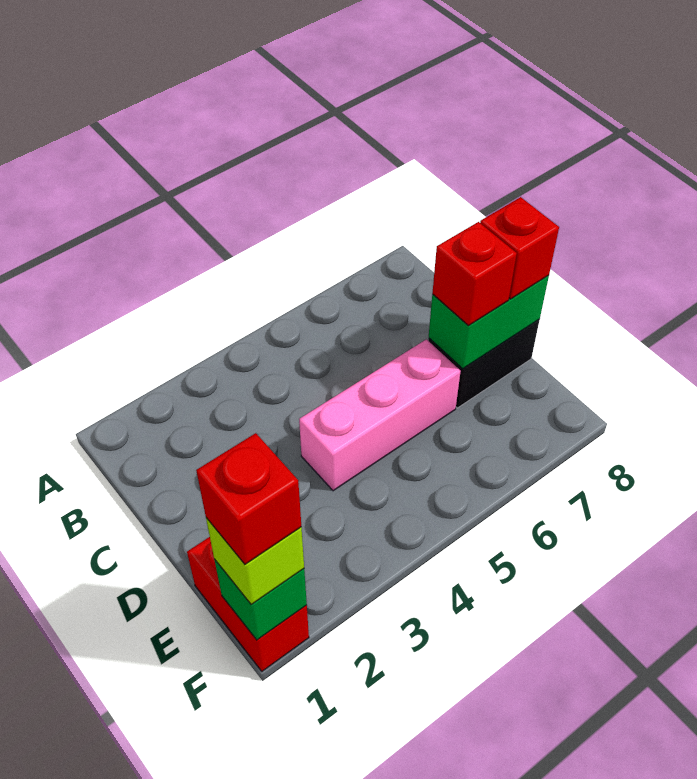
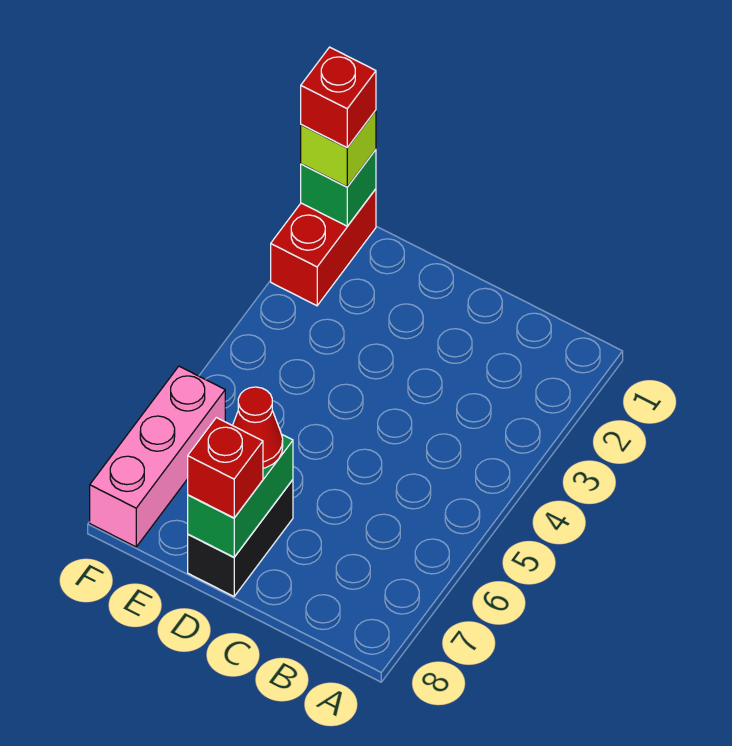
pink 1x3 brick [299,339,461,491] -> pink 1x3 brick moved to [90,366,225,547]
red 1x1 brick [432,222,517,326] -> red 1x1 cone [233,387,283,468]
red 1x2 brick [187,537,309,671] -> red 1x2 brick turned to [271,189,376,306]

